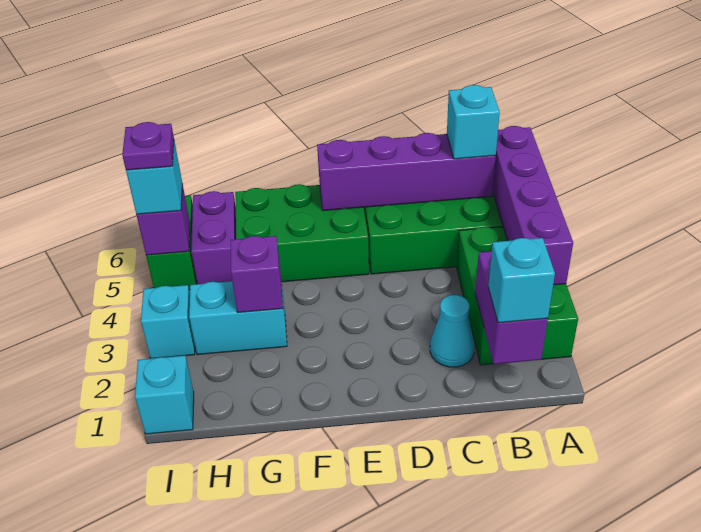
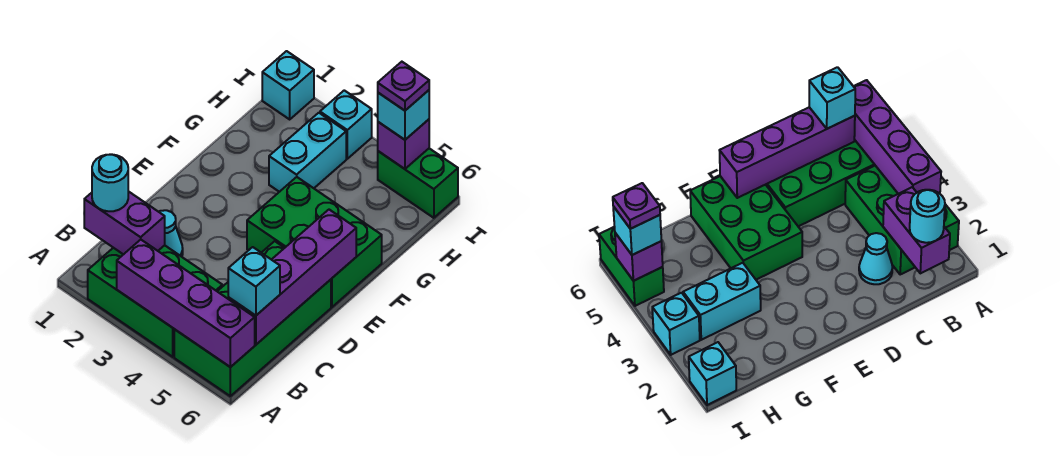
cyan 1x1 brick [488,238,555,323] -> cyan 1x1 round brick [92,154,128,211]
green 2x3 brick [235,184,369,282] -> green 2x3 brick turned to [247,177,382,307]
purple 1x1 brick [231,236,283,312] -> none
purple 1x2 brick [191,191,236,284] -> none

